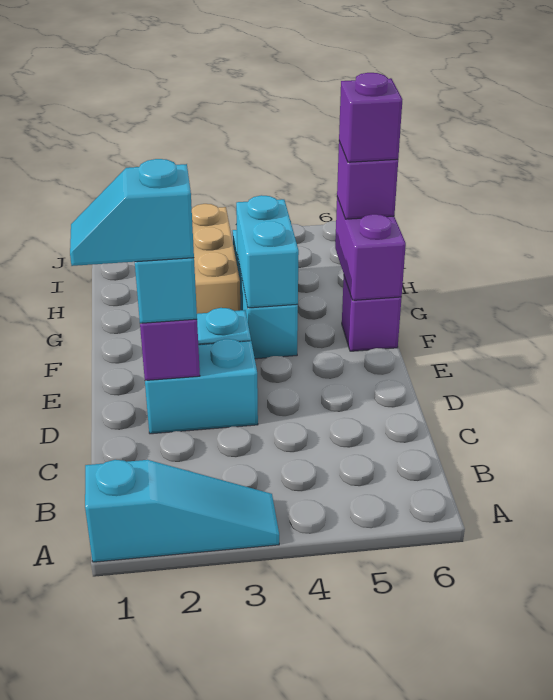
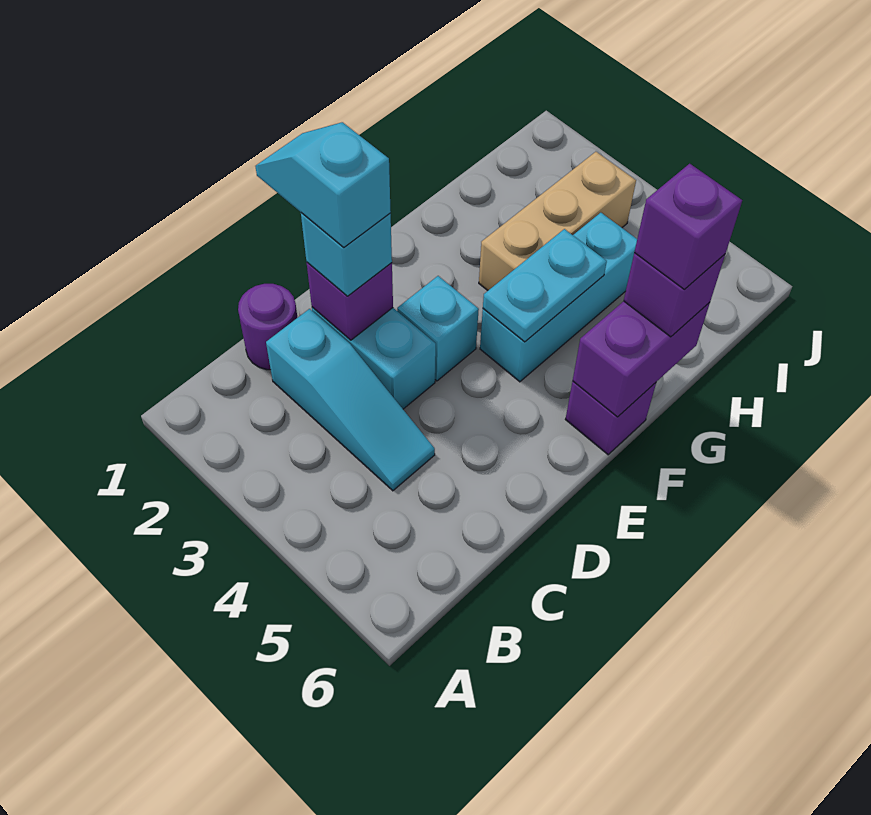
cyan 1x3 slope [85,460,279,562] -> cyan 1x3 slope moved to [266,309,435,491]
none -> purple 1x1 round brick [238,284,297,370]
cyan 1x2 brick [236,195,299,308] -> cyan 1x2 plate [483,229,607,342]

